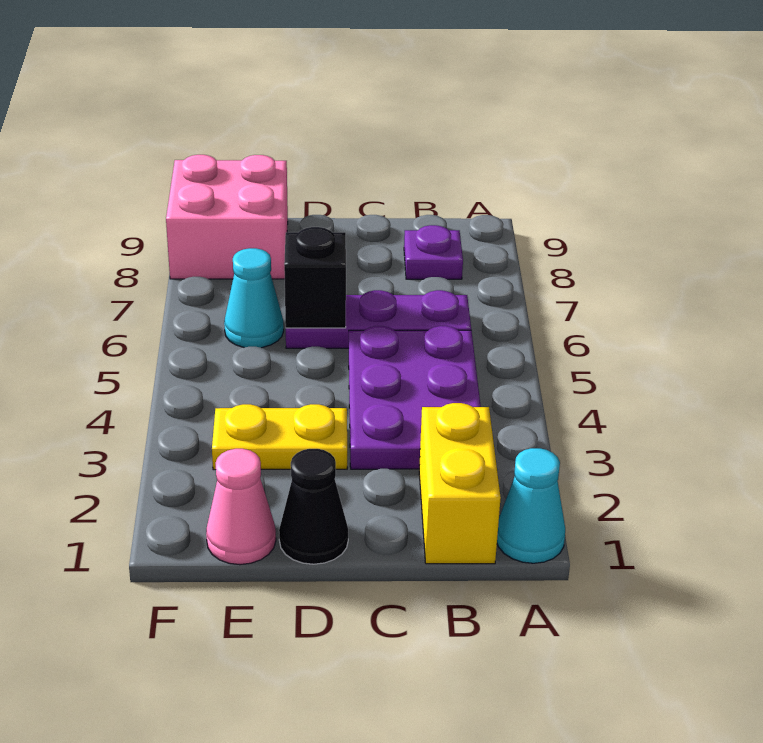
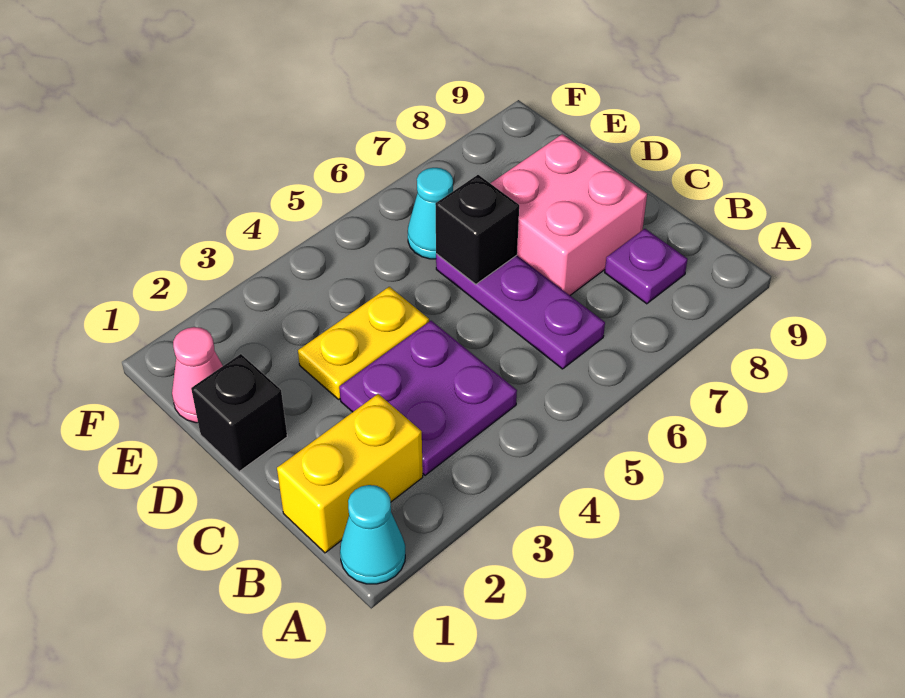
purple 2x3 plate [349,326,481,469] -> purple 2x2 plate [339,321,517,475]
black 1x1 cone [279,449,348,564] -> black 1x1 brick [191,354,287,472]
yellow 1x2 plate [212,404,347,470] -> yellow 1x2 plate turned to [298,287,429,399]
pink 2x2 brick [166,155,288,279] -> pink 2x2 brick moved to [490,134,647,295]

